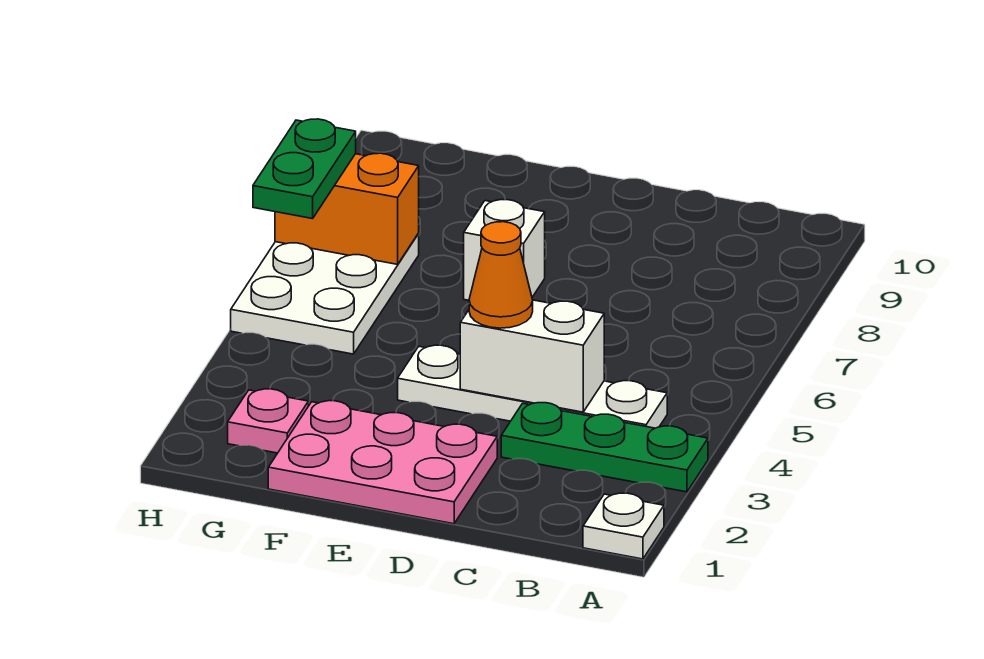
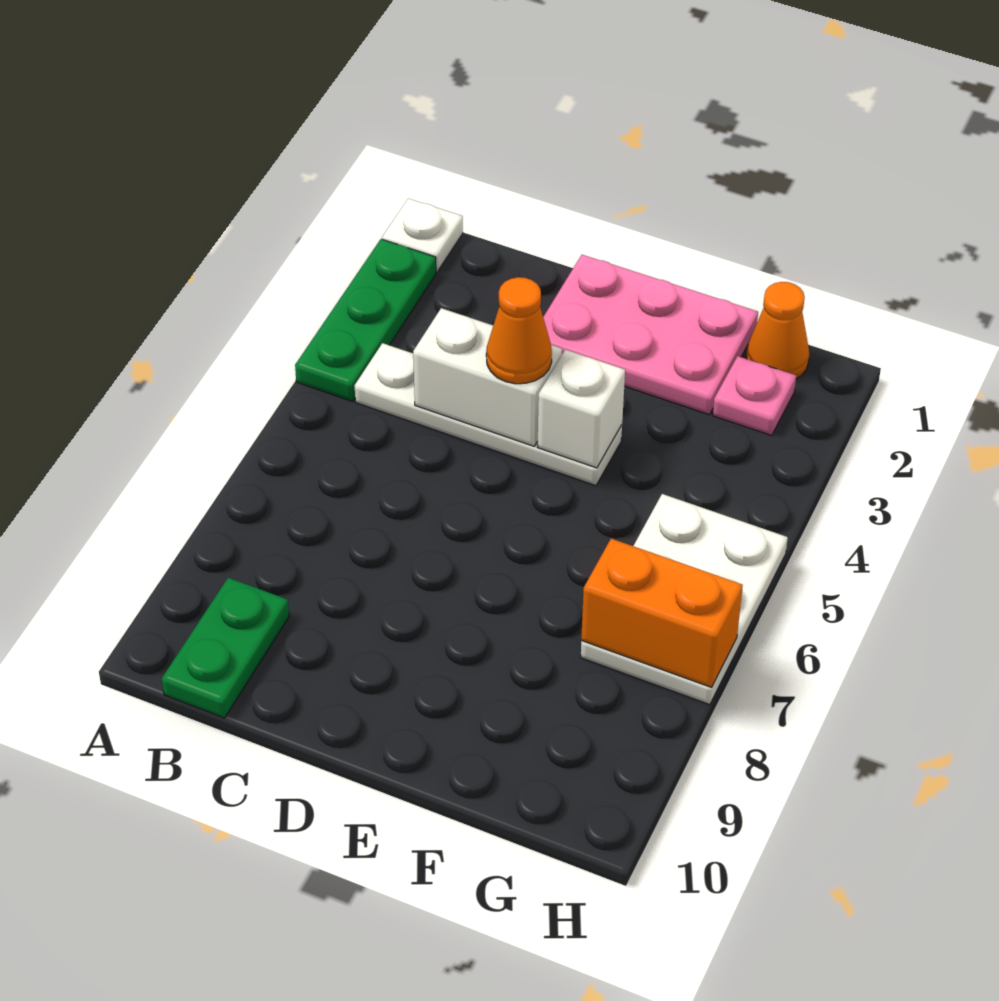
green 1x3 plate [501,403,708,492] -> green 1x3 plate turned to [295,239,436,401]
white 1x1 brick [464,200,545,300] -> white 1x1 brick moved to [538,350,625,468]
none -> orange 1x1 cone [746,282,809,379]
green 1x2 plate [253,119,356,219] -> green 1x2 plate moved to [162,578,289,718]

